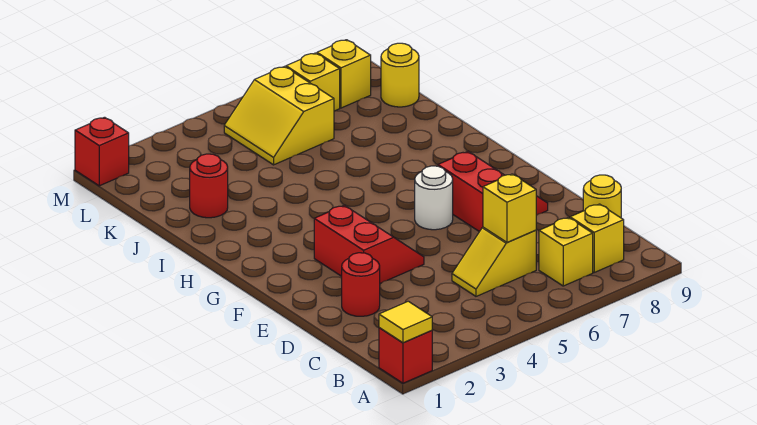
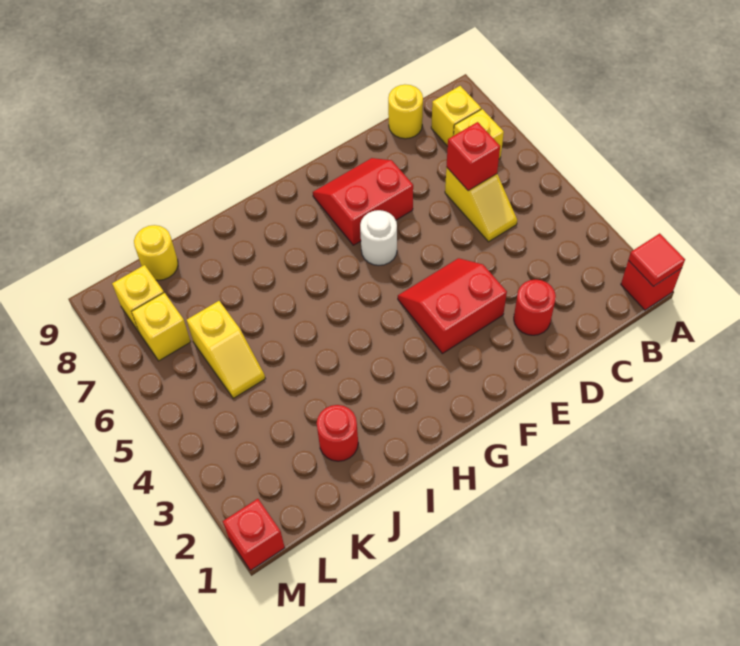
yellow 1x1 tile [379,301,432,343] -> red 1x1 tile [628,233,685,286]
yellow 1x1 brick [483,174,536,243] -> red 1x1 brick [447,122,500,191]
yellow 2x2 slope [224,67,334,165] -> yellow 1x2 slope [187,301,265,398]

